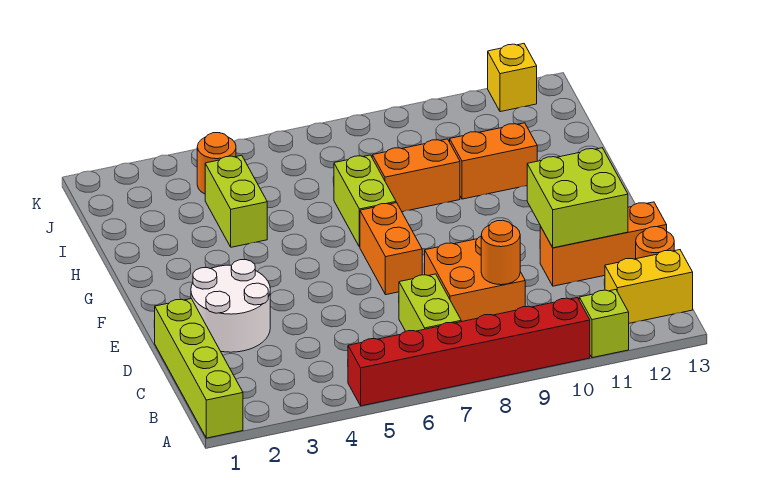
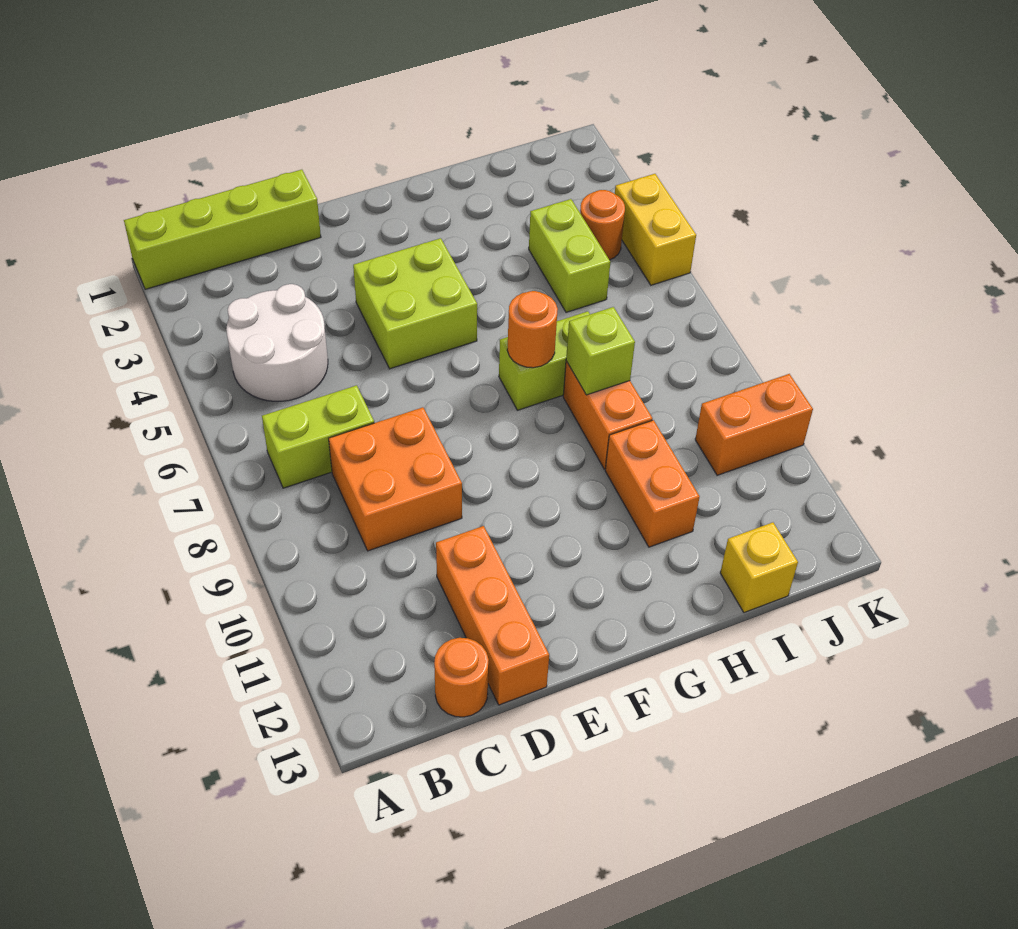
red 1x6 brick [348,298,590,406] -> none
lime 1x1 brick [579,290,629,358] -> lime 1x1 brick moved to [566,307,635,395]
yellow 1x2 brick [605,250,693,323] -> yellow 1x2 brick moved to [615,174,696,285]
orange 1x1 round brick [481,220,520,285] -> orange 1x1 round brick moved to [507,291,558,368]
white 2x2 round brick [191,260,270,352] -> white 2x2 round brick moved to [226,284,328,401]
lime 2x2 brick [527,148,628,248] -> lime 2x2 brick moved to [353,238,477,369]
orange 1x2 brick [360,203,422,295] -> orange 1x2 brick moved to [695,374,813,475]
lime 1x2 brick [205,155,267,247] -> lime 1x2 brick turned to [529,199,610,312]
yellow 1x1 brick [488,44,537,112] -> yellow 1x1 brick moved to [720,522,798,613]

